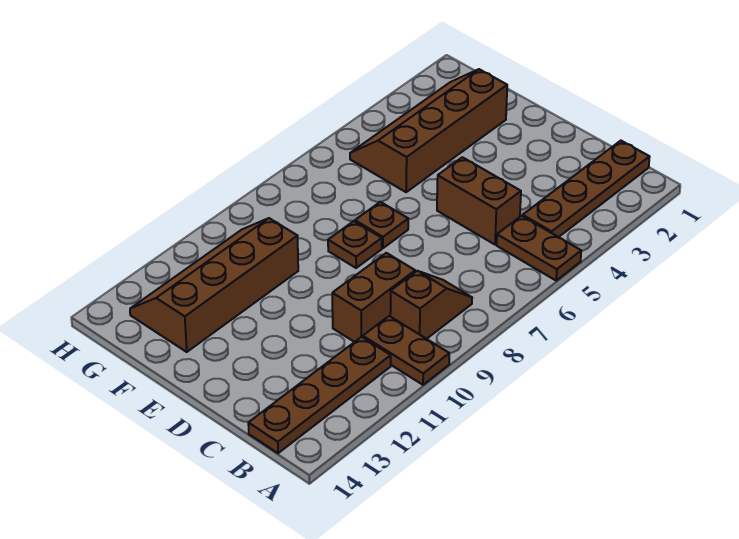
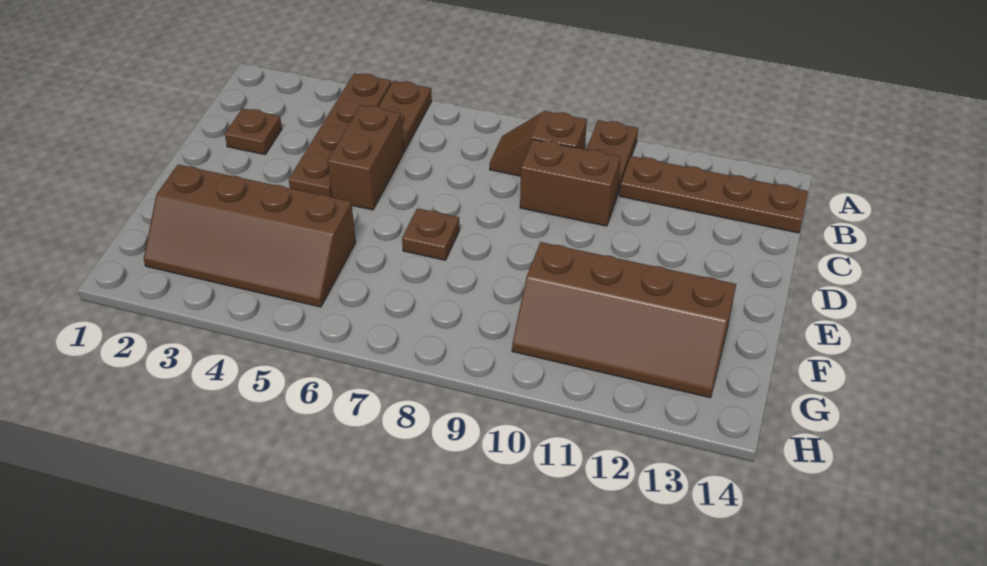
brown 1x4 plate [523,141,649,237] -> brown 1x4 plate turned to [289,73,392,197]
brown 1x1 plate [328,221,382,268] -> brown 1x1 plate moved to [225,108,282,155]

